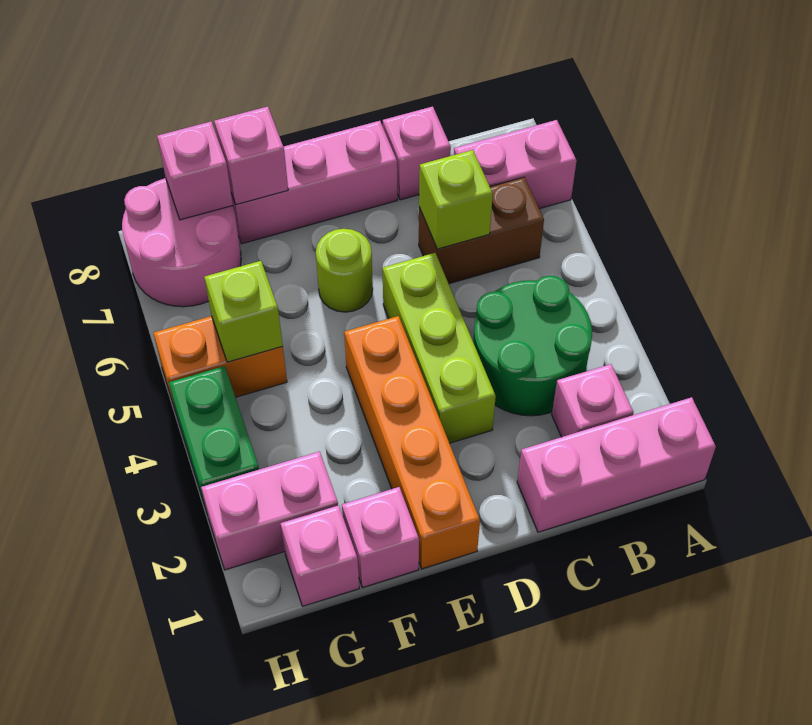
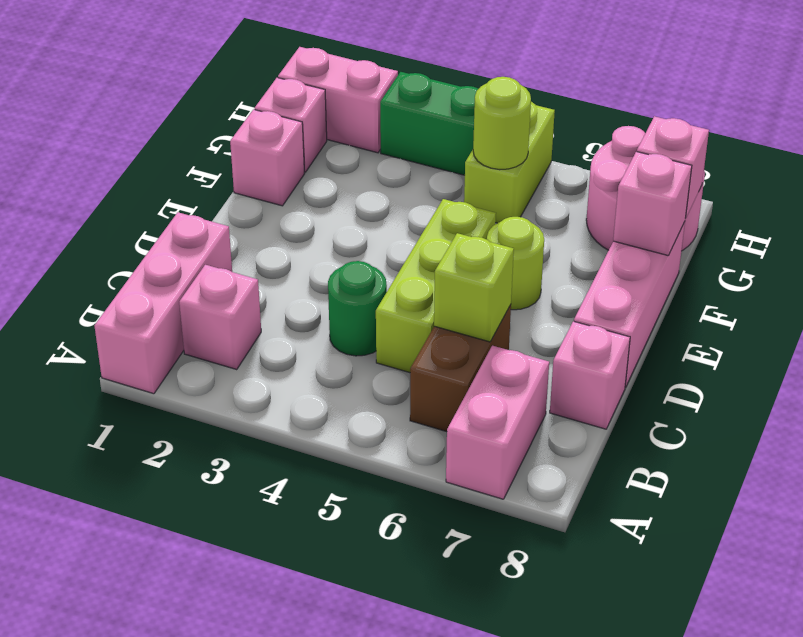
green 2x2 round brick [473,276,592,416] -> green 1x1 round brick [328,261,387,356]
lime 1x3 brick [383,253,496,443] -> lime 1x3 brick turned to [376,199,496,373]
orange 1x4 brick [344,316,480,569] -> none
pink 1x2 brick [201,452,338,570] -> pink 1x2 brick turned to [278,47,398,153]
orange 1x2 brick [154,316,287,408] -> lime 1x2 brick [464,102,555,223]
lime 1x1 brick [204,261,283,362] -> lime 1x1 round brick [473,77,531,170]

